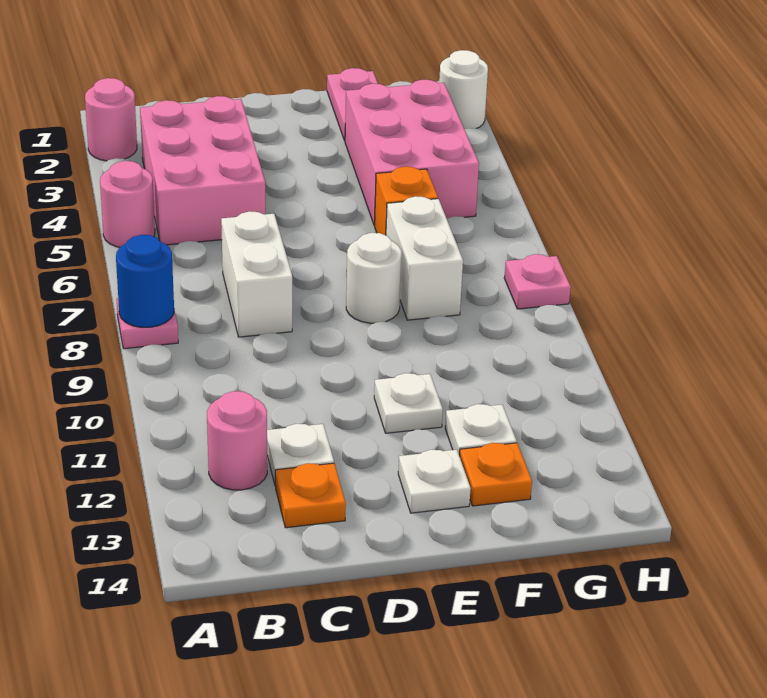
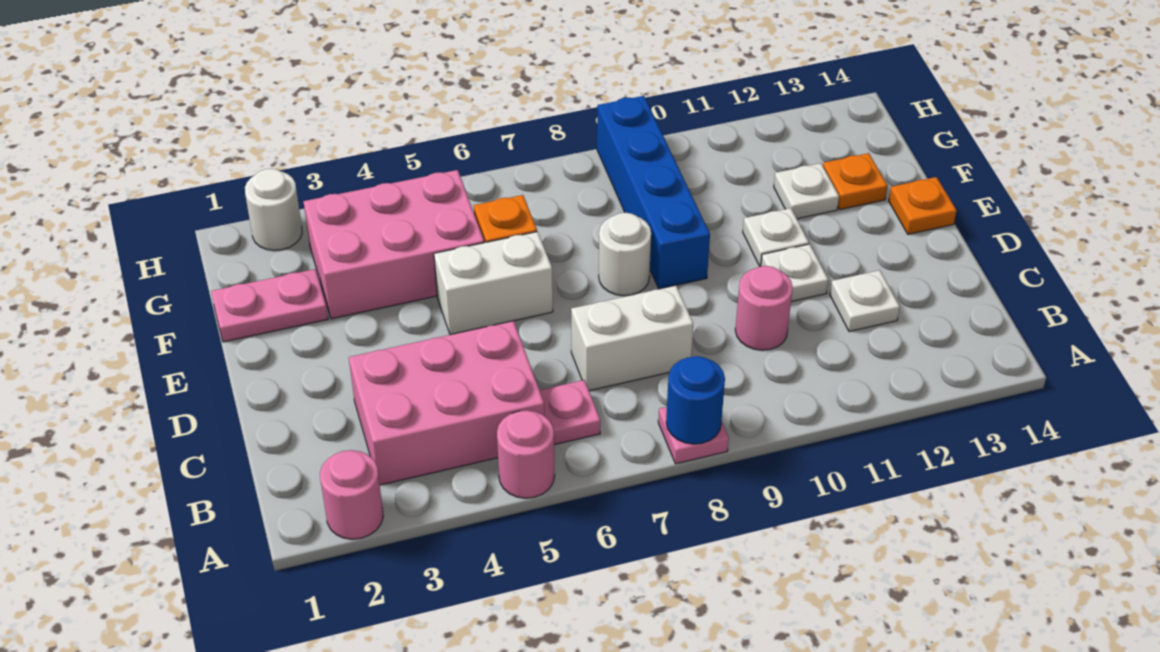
pink 1x1 round brick [207,391,267,490] -> pink 1x1 round brick moved to [735,266,793,350]
orange 1x1 plate [275,463,346,528] -> orange 1x1 plate moved to [889,177,956,234]
none -> blue 1x4 brick [597,96,710,289]
white 1x1 plate [398,450,471,513] -> white 1x1 plate moved to [761,244,828,302]
white 1x2 brick [386,196,463,320] -> white 1x2 brick moved to [434,232,553,335]
pink 1x1 plate [504,254,571,309] -> pink 1x1 plate moved to [540,380,600,445]

